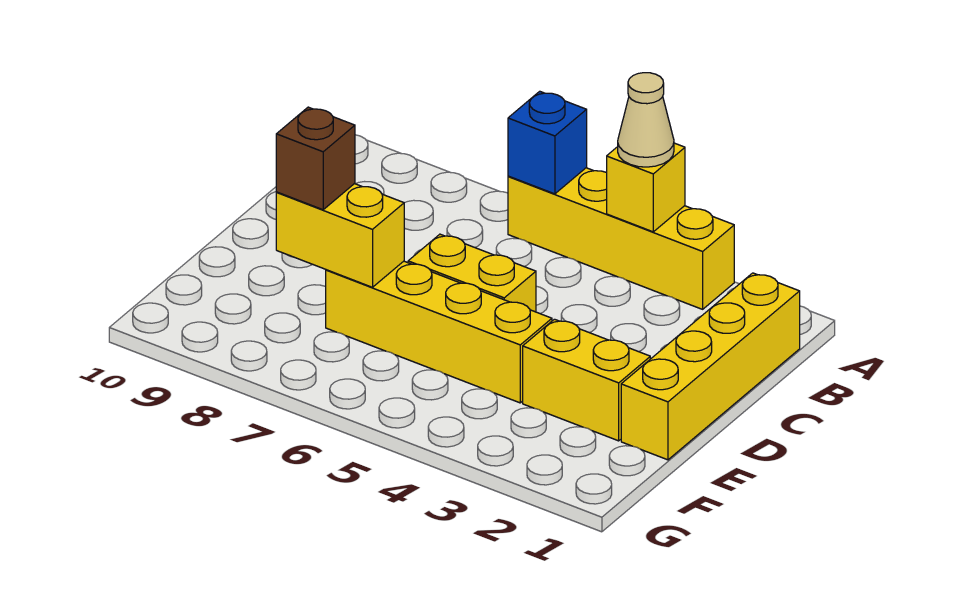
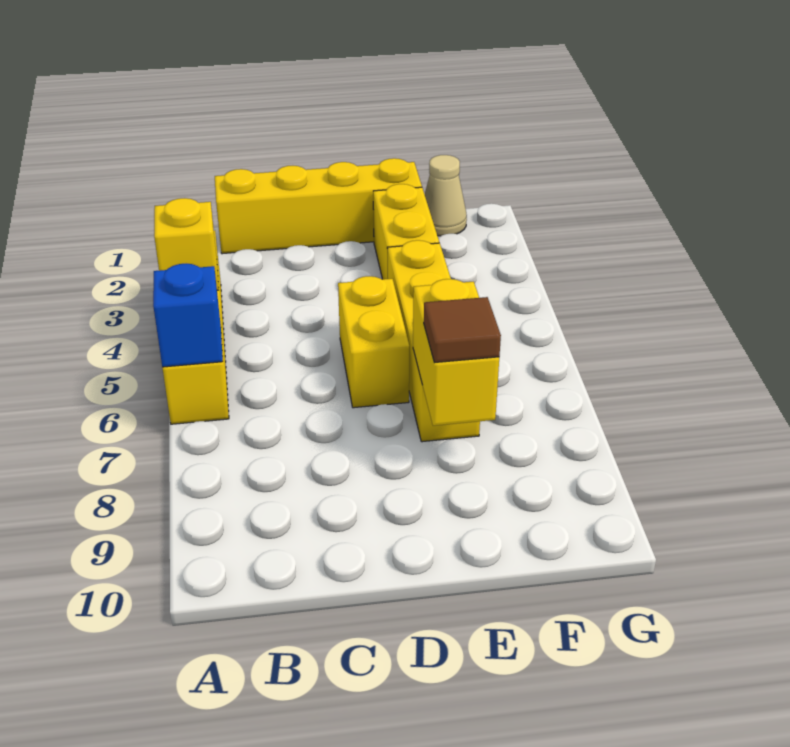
tan 1x1 cone [618,73,674,167] -> tan 1x1 cone moved to [425,155,467,236]
brown 1x1 brick [276,107,355,210] -> brown 1x1 tile [424,297,501,363]

